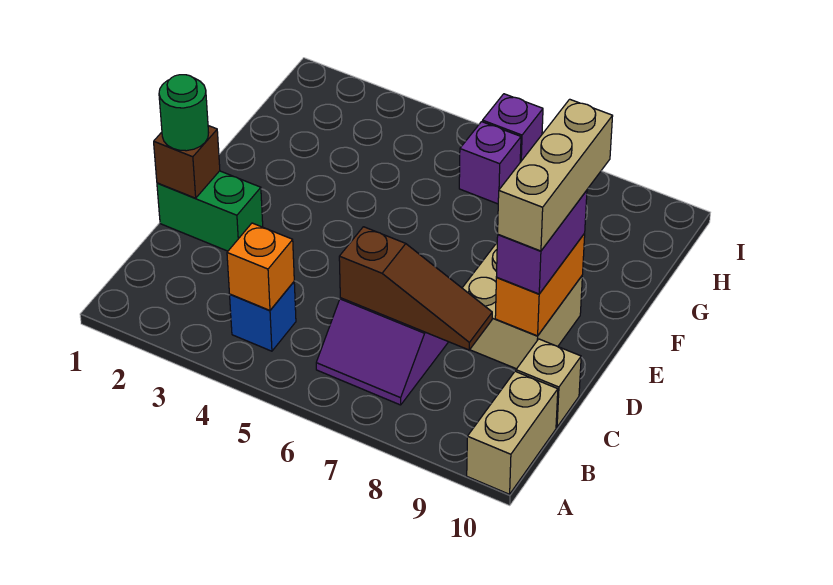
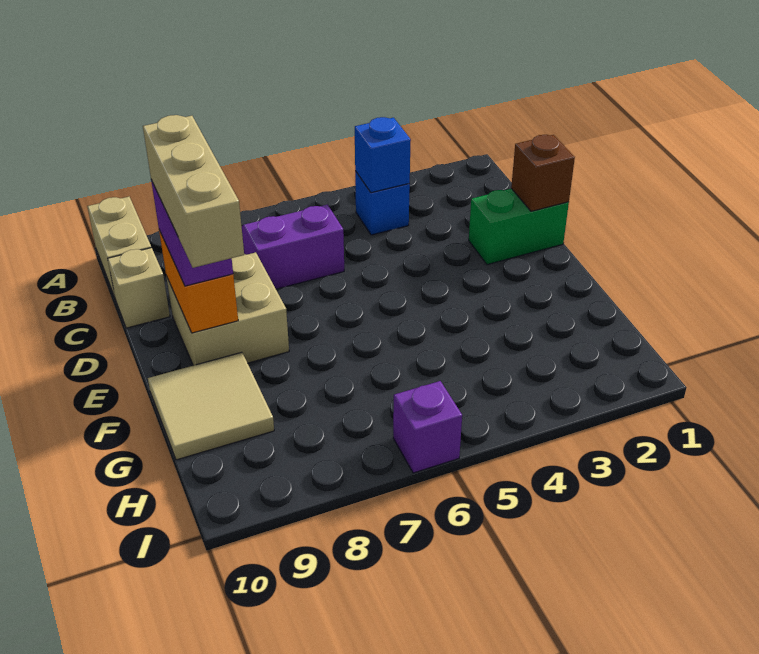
orange 1x1 brick [227,223,294,311] -> blue 1x1 brick [355,117,411,193]
brown 1x3 slope [339,227,492,350] -> none
green 1x1 round brick [159,75,209,151] -> none
none -> tan 2x2 tile [148,352,274,460]
purple 1x1 brick [459,122,521,204] -> none

